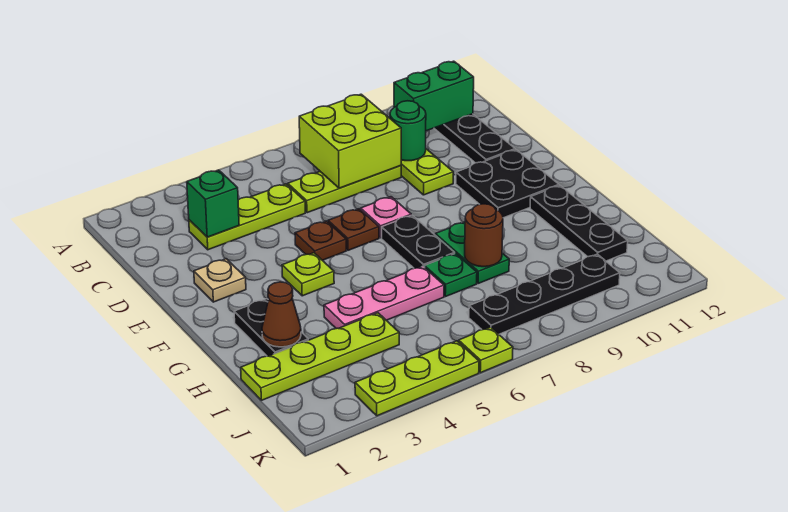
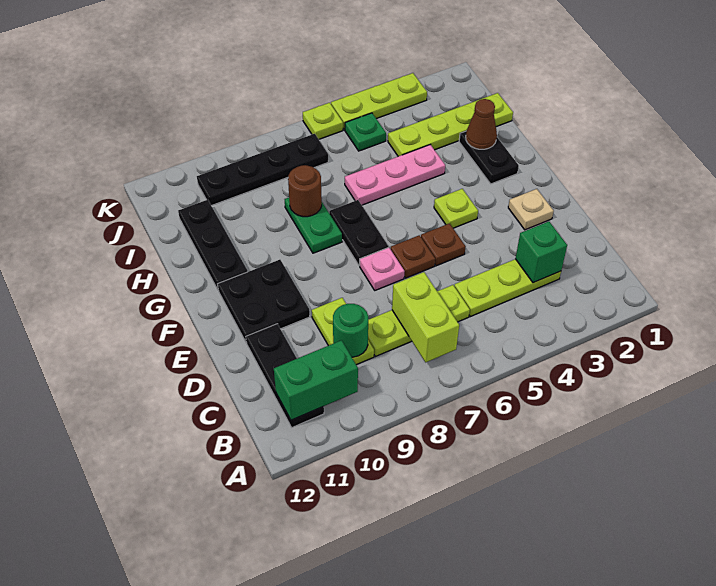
lime 2x2 brick [299,94,401,188] -> lime 1x2 brick [392,272,459,362]
green 1x1 plate [425,253,477,297] -> green 1x1 plate moved to [345,113,386,151]

